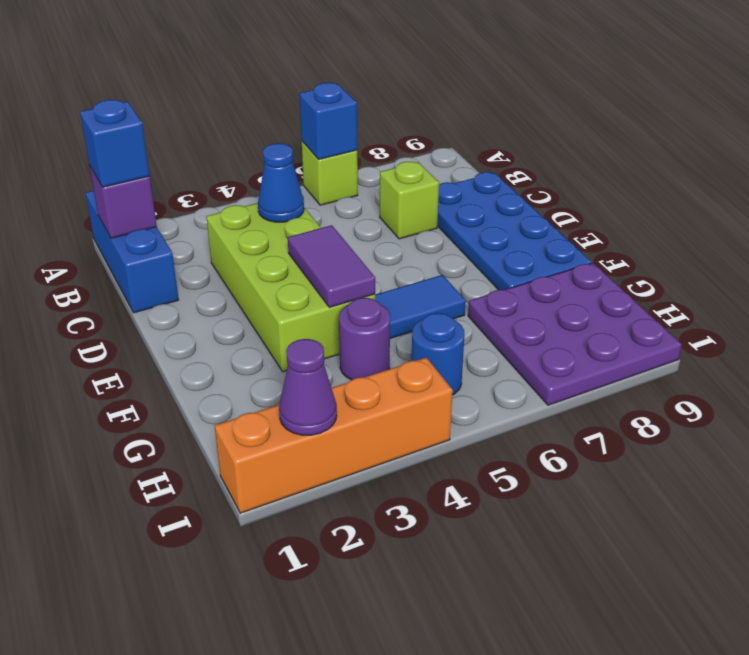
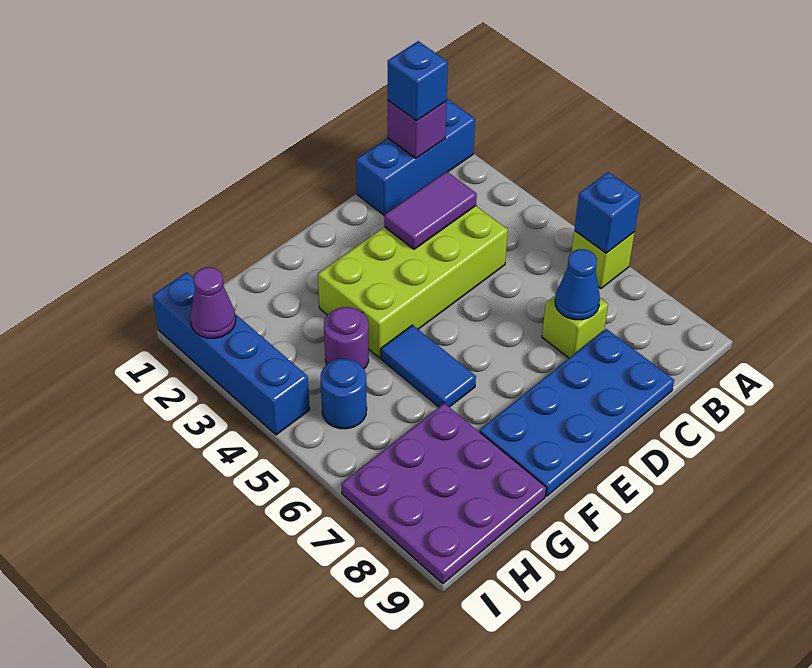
blue 1x1 cone [258,143,304,222] -> blue 1x1 cone moved to [555,249,600,320]
purple 1x2 tile [288,225,375,307] -> purple 1x2 tile moved to [384,172,477,249]
orange 1x4 brick [215,358,453,513] -> blue 1x4 brick [153,272,310,435]

